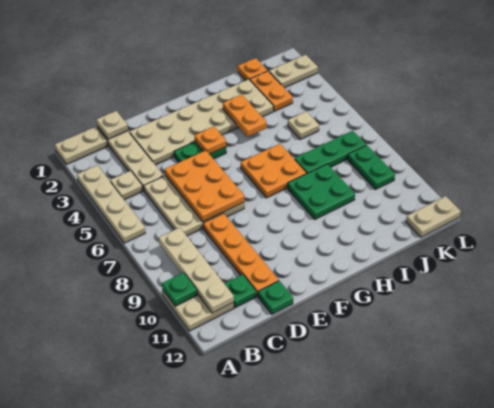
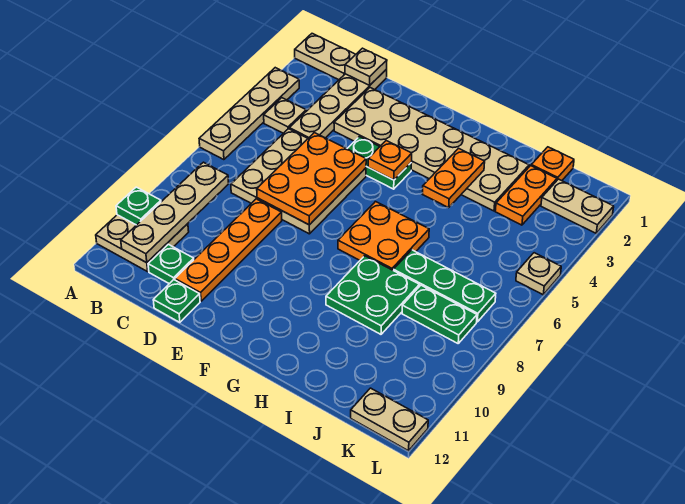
tan 1x1 plate [288,111,319,140] -> tan 1x1 plate moved to [516,253,561,295]
green 1x2 plate [348,145,395,189] -> green 1x2 plate turned to [402,285,477,343]

